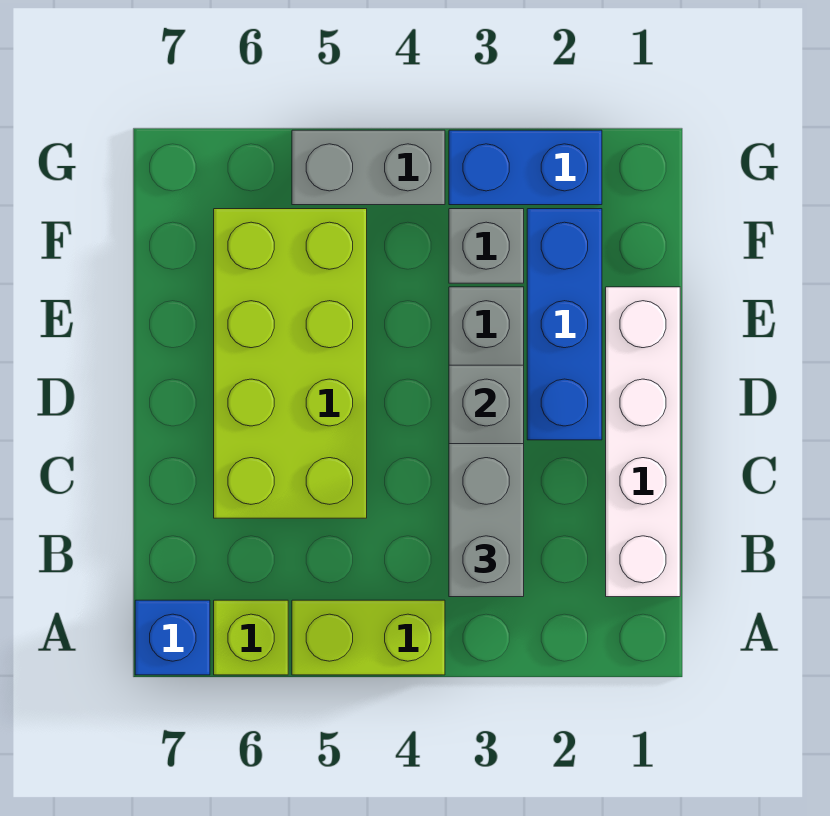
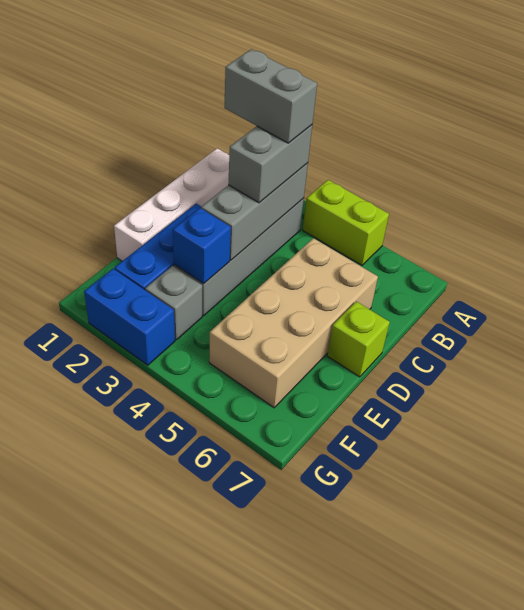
lime 1x1 brick [214,600,288,675] -> lime 1x1 brick moved to [327,301,390,377]
blue 1x1 brick [135,600,210,675] -> blue 1x1 brick moved to [173,208,231,284]
lime 2x4 brick [214,209,367,518] -> tan 2x4 brick [209,238,378,408]
grey 1x2 brick [292,130,445,205] -> grey 1x2 brick moved to [224,49,317,143]

